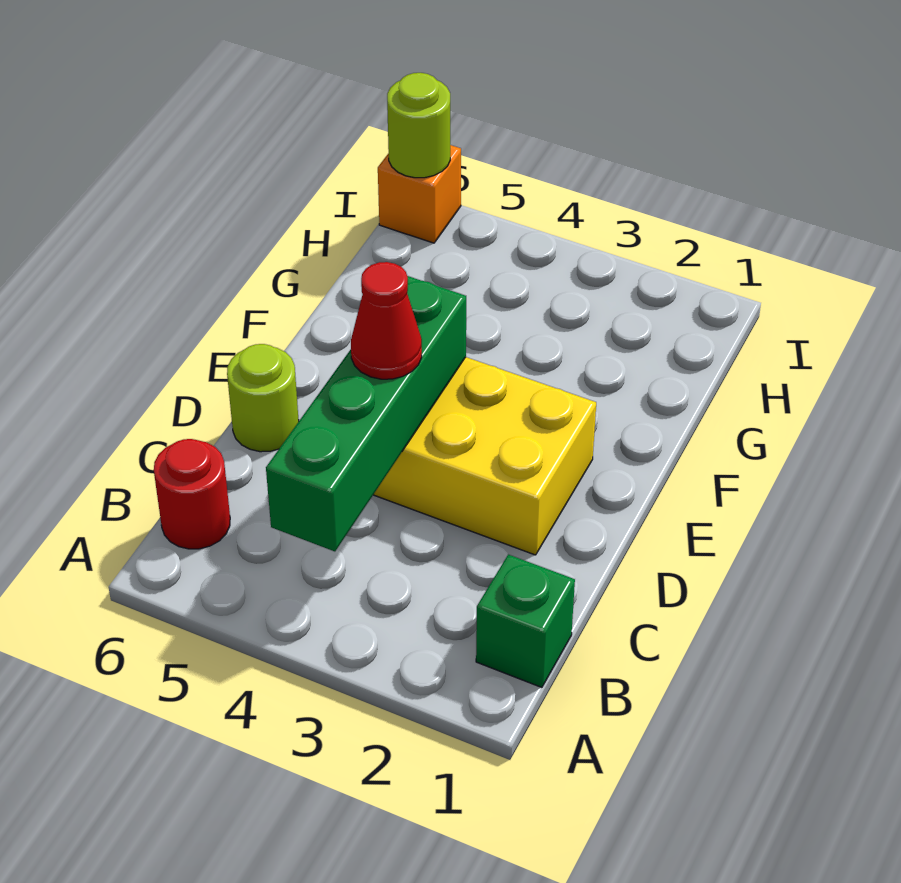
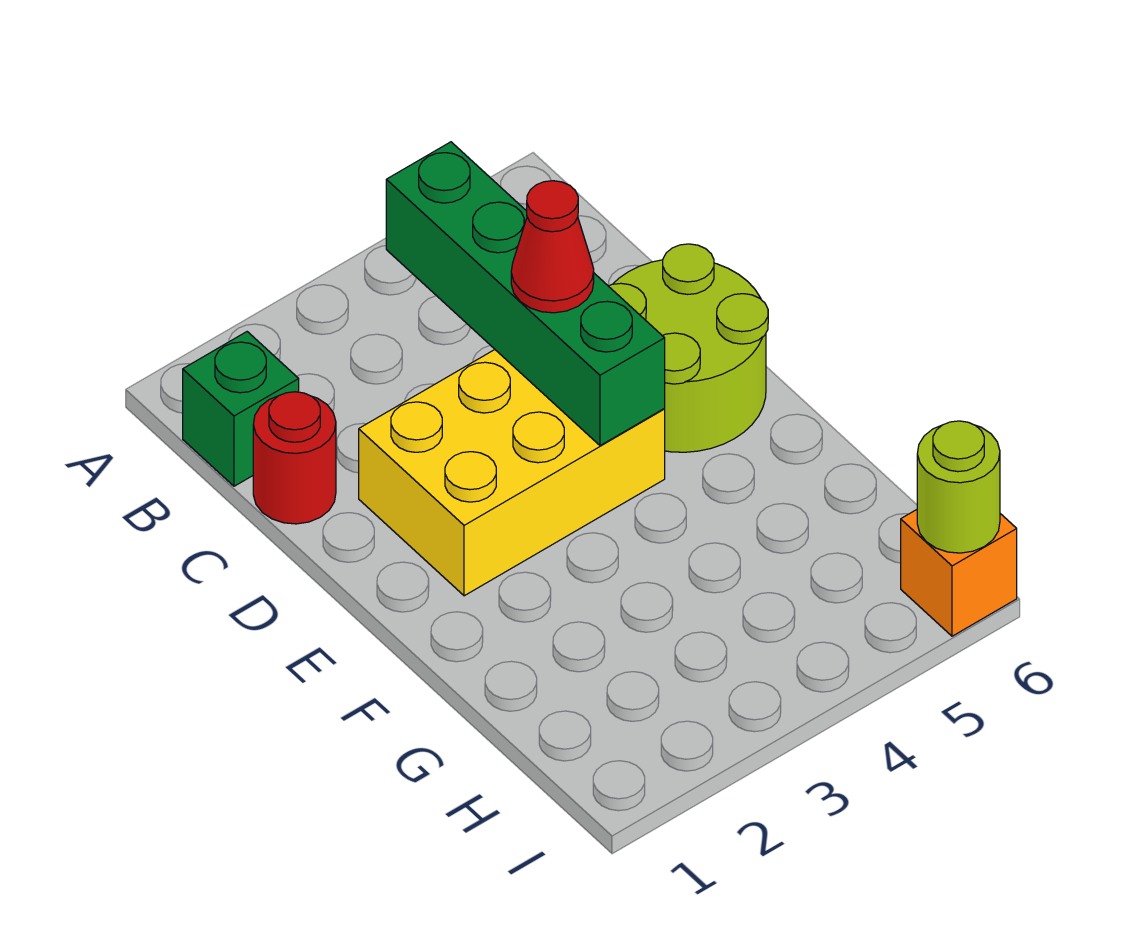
red 1x1 round brick [154,439,230,549] -> red 1x1 round brick moved to [253,392,336,524]
lime 1x1 round brick [227,344,299,452] -> lime 2x2 round brick [609,244,768,452]

